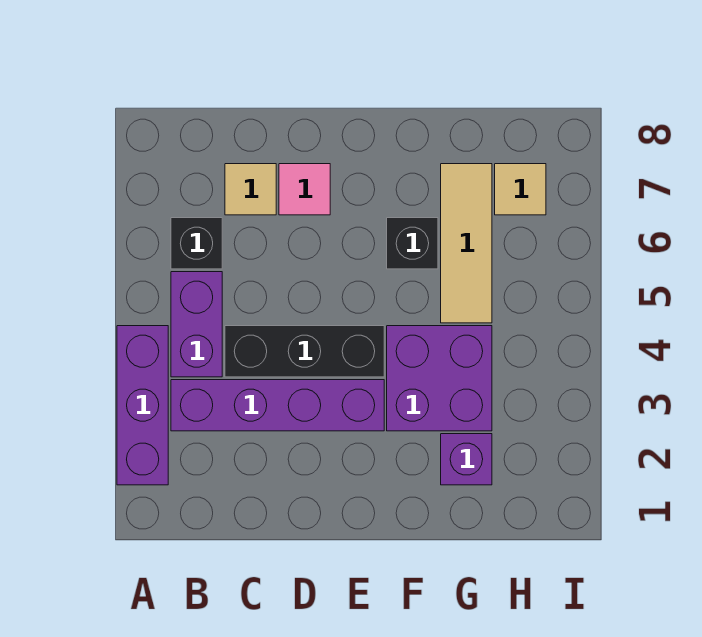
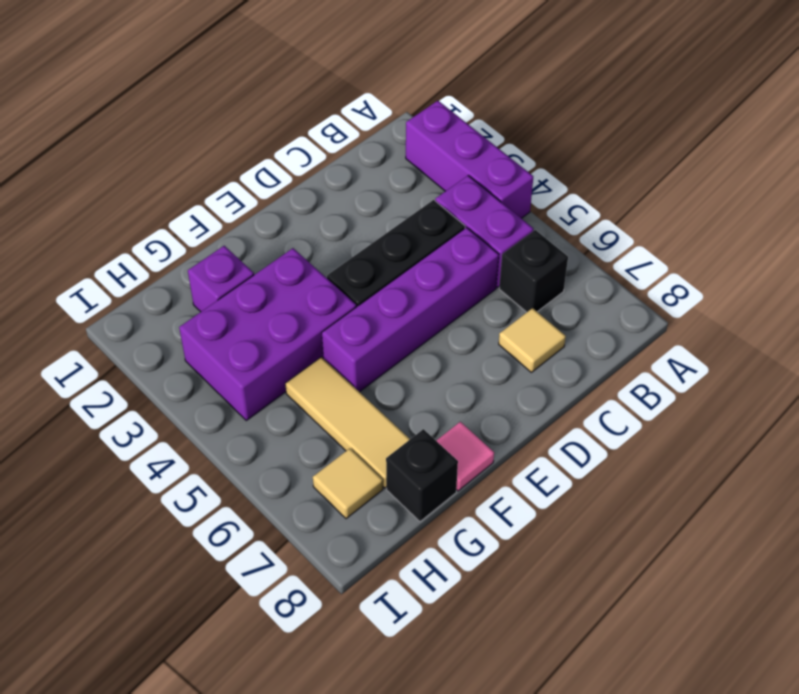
purple 1x4 brick [171,380,384,431] -> purple 1x4 brick moved to [322,227,499,392]
pink 1x1 tile [279,164,330,215] -> pink 1x1 tile moved to [436,422,494,491]
purple 2x2 brick [387,326,492,431] -> purple 2x3 brick [179,248,356,420]
black 1x1 brick [387,218,438,269] -> black 1x1 brick moved to [386,429,458,522]

